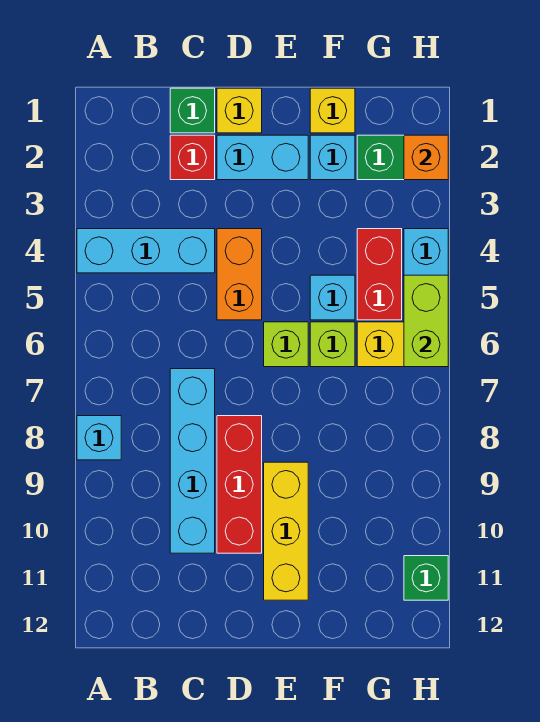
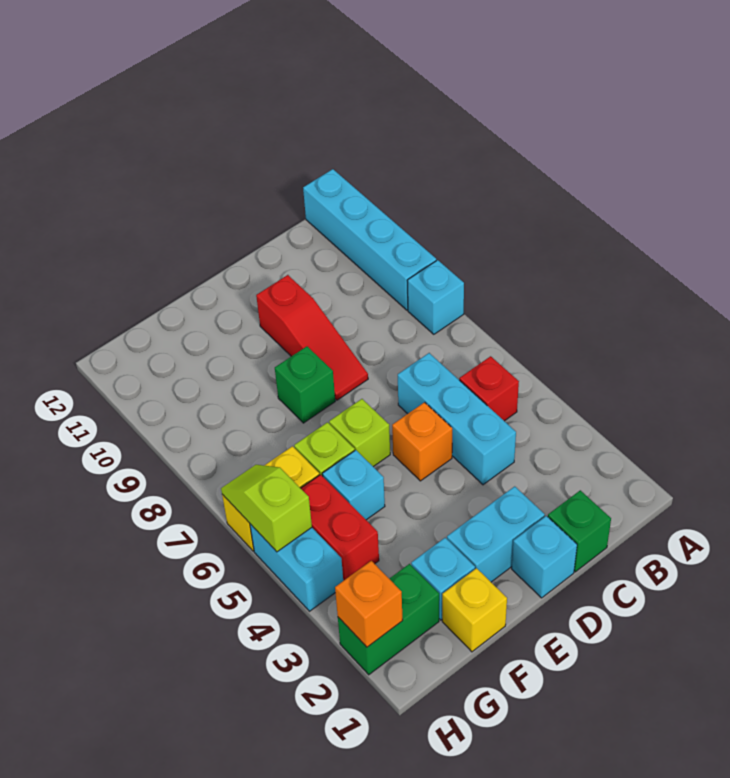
cyan 1x3 brick [77,229,215,273] -> cyan 1x3 brick turned to [398,353,516,485]
red 1x1 brick [170,135,215,180] -> red 1x1 brick moved to [459,356,519,421]
cyan 1x4 brick [170,369,215,553] -> cyan 1x4 brick moved to [303,169,436,310]
yellow 1x1 brick [217,88,262,133] -> cyan 1x1 brick [512,516,577,598]
orange 1x2 brick [217,229,262,320] -> orange 1x1 brick [392,402,452,481]
red 1x3 brick [217,416,262,553] -> red 1x3 slope [256,275,368,400]
yellow 1x3 brick [264,462,308,600] -> none
lime 1x2 brick [404,275,448,367] -> lime 1x2 slope [221,465,312,552]
green 1x1 brick [404,556,448,600] -> green 1x1 brick moved to [275,346,335,423]

